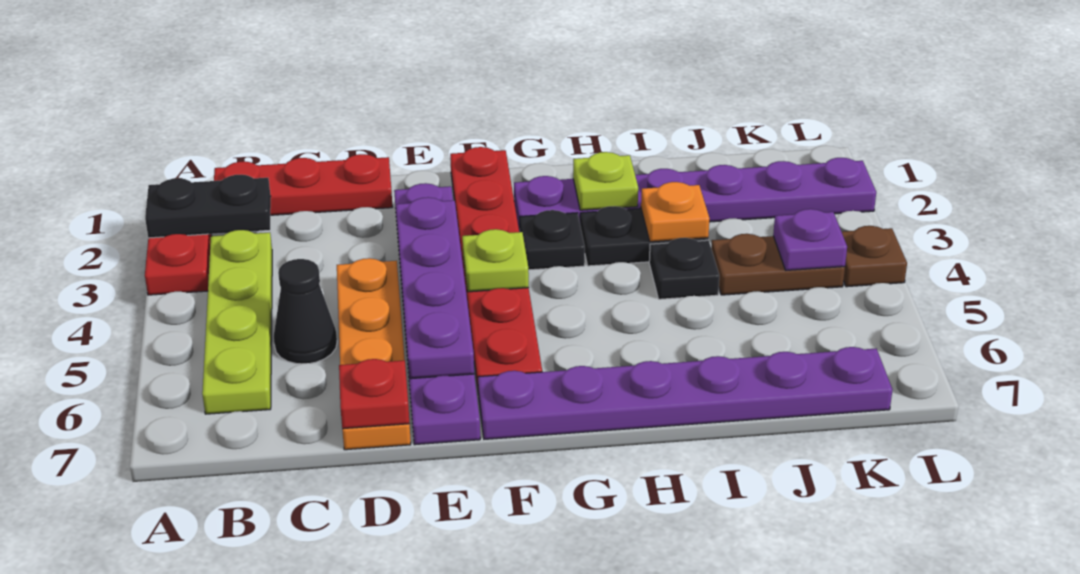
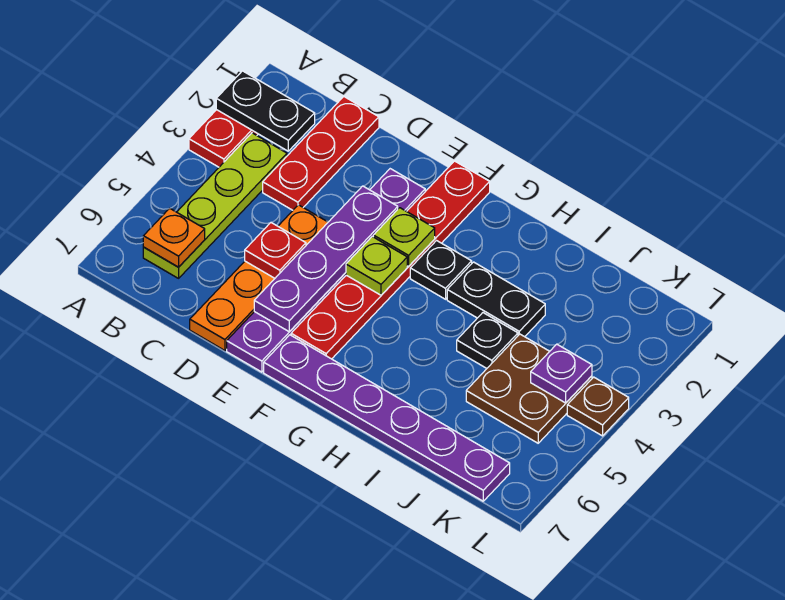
red 1x3 plate [214,154,392,215] -> red 1x3 plate turned to [263,97,379,210]
black 1x1 cone [273,259,337,364] -> none
red 1x1 plate [339,359,410,429] -> red 1x1 plate moved to [245,223,306,278]
purple 1x6 plate [514,158,876,232] -> none
lime 1x1 plate [573,152,638,210] -> lime 1x1 plate moved to [373,208,435,266]
orange 1x1 plate [641,182,710,242] -> orange 1x1 plate moved to [143,208,205,267]
brown 1x2 plate [711,234,845,295] -> brown 2x2 plate [466,334,592,443]

